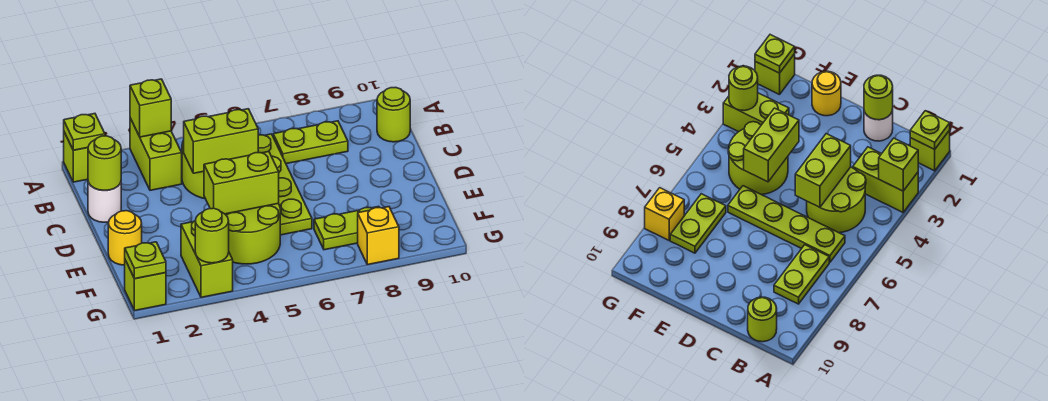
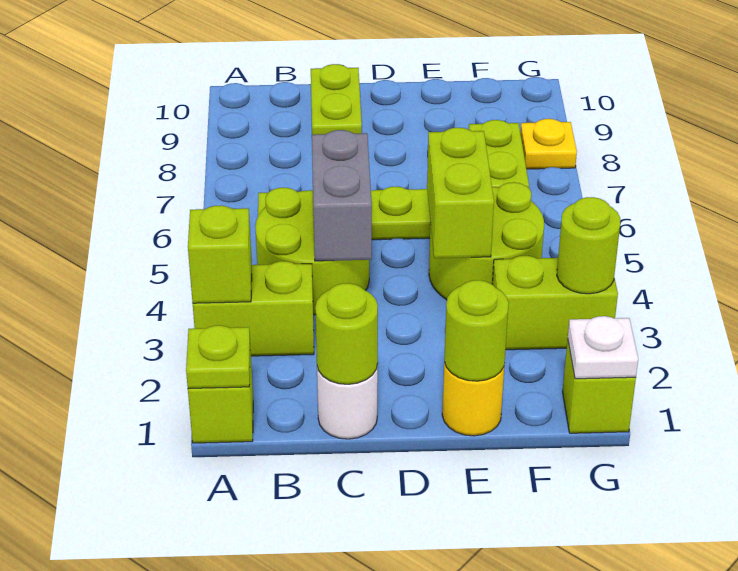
lime 1x2 plate [273,121,348,164] -> lime 1x2 plate moved to [311,64,362,135]
lime 1x1 round brick [377,87,410,142] -> lime 1x1 round brick moved to [444,280,509,381]
lime 1x2 brick [184,109,258,173] -> grey 1x2 brick [312,130,372,261]
lime 1x1 plate [125,242,166,279] -> white 1x1 plate [568,316,638,379]
yellow 1x1 brick [358,207,399,265] -> yellow 1x1 plate [520,119,577,169]

